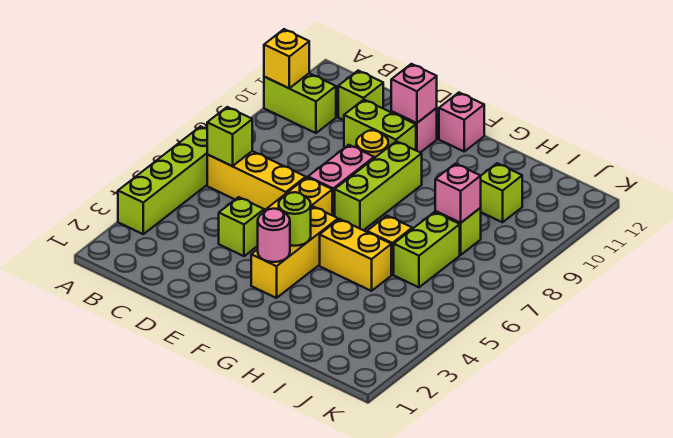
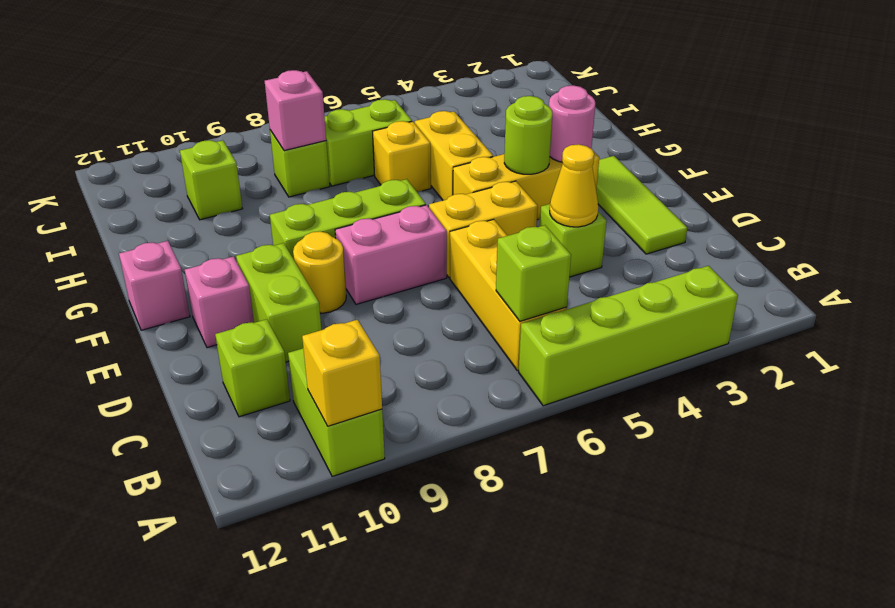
none -> lime 1x3 tile [596,156,687,254]
none -> yellow 1x1 cone [550,144,598,227]
pink 1x1 brick [391,64,437,123] -> none

